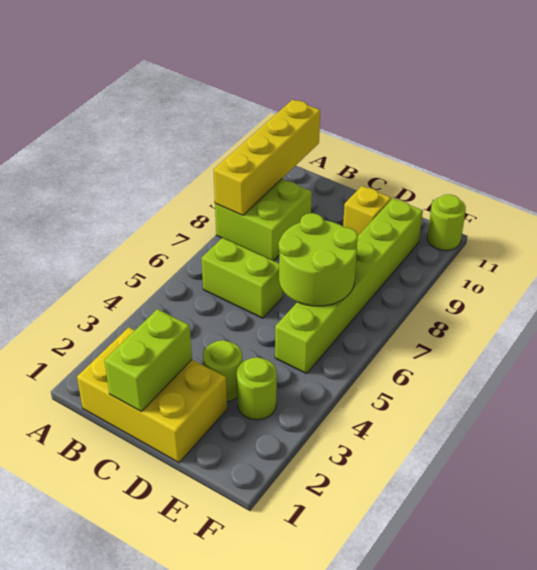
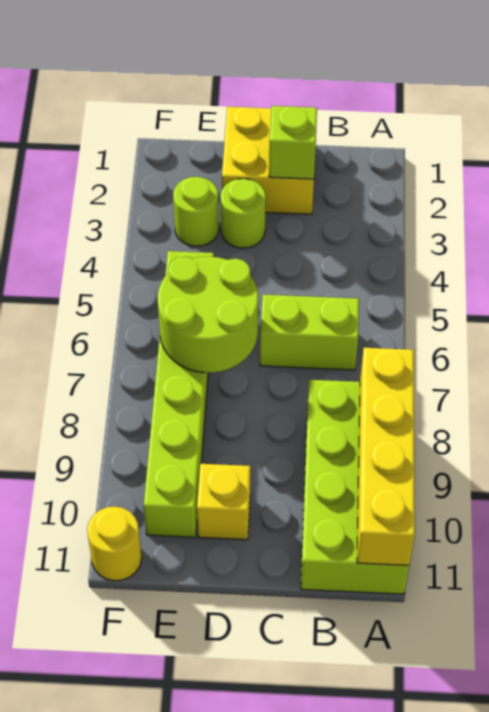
lime 2x2 brick [215,179,312,261] -> lime 2x4 brick [301,380,409,594]
yellow 2x3 brick [77,327,227,463] -> yellow 2x2 brick [222,107,314,214]
lime 1x2 brick [104,309,192,411] -> lime 1x1 brick [269,106,317,179]
lime 1x1 round brick [427,194,466,250] -> yellow 1x1 round brick [87,506,142,581]

